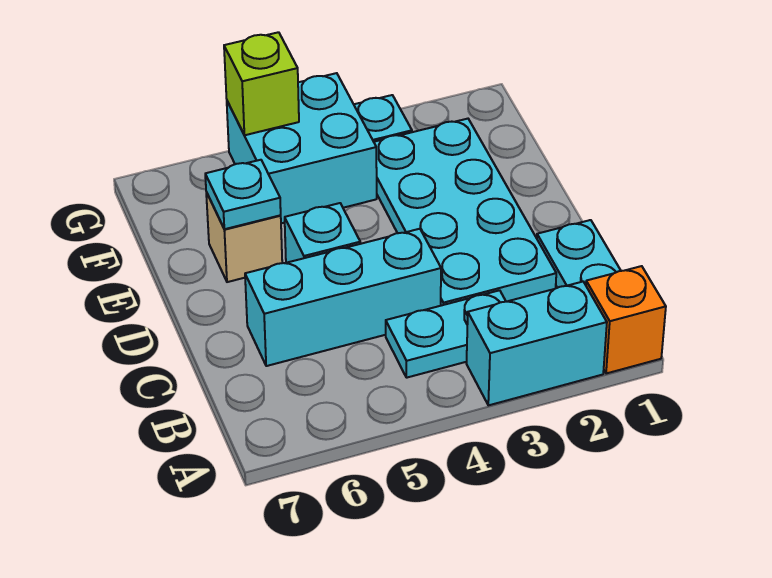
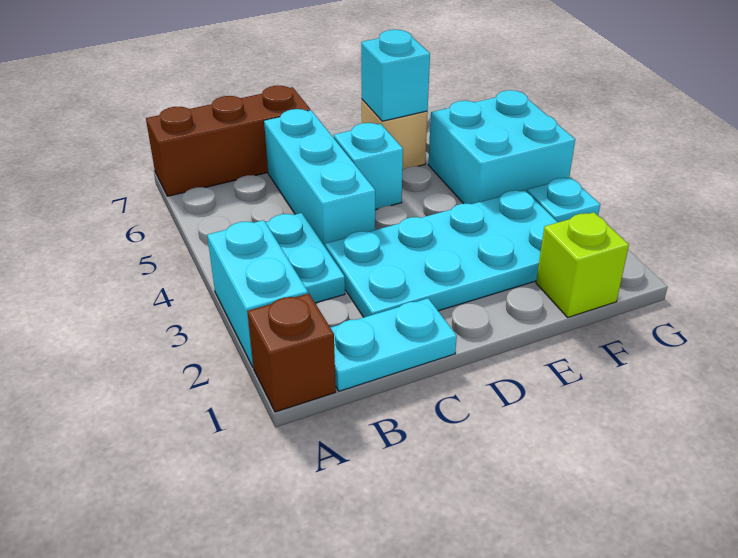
orange 1x1 brick [586,266,666,374] -> brown 1x1 brick [247,293,336,412]
none -> brown 1x3 brick [146,86,310,196]
cyan 1x1 plate [205,160,281,229] -> cyan 1x1 brick [361,30,430,121]
lime 1x1 brick [224,32,299,135] -> lime 1x1 brick moved to [536,212,629,317]

